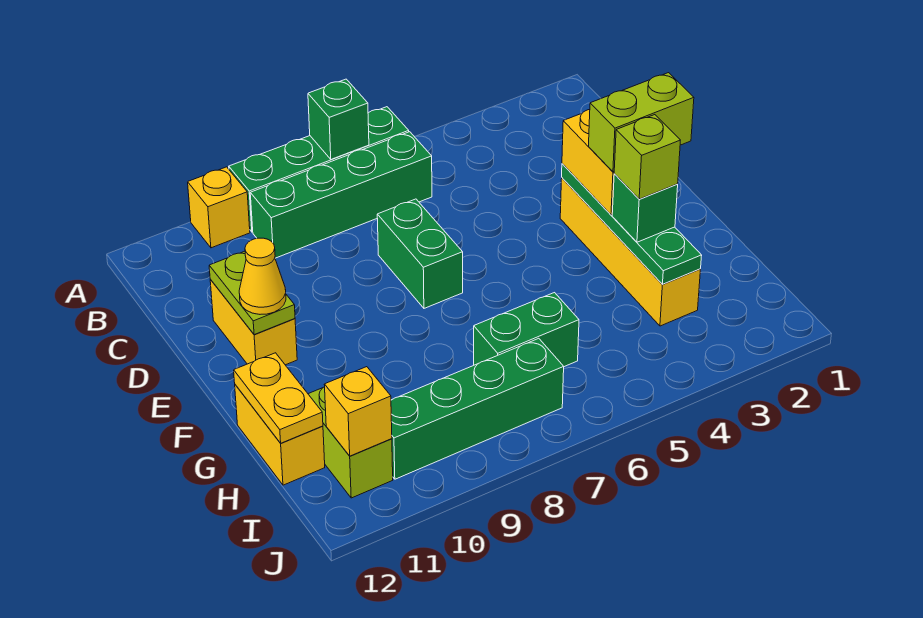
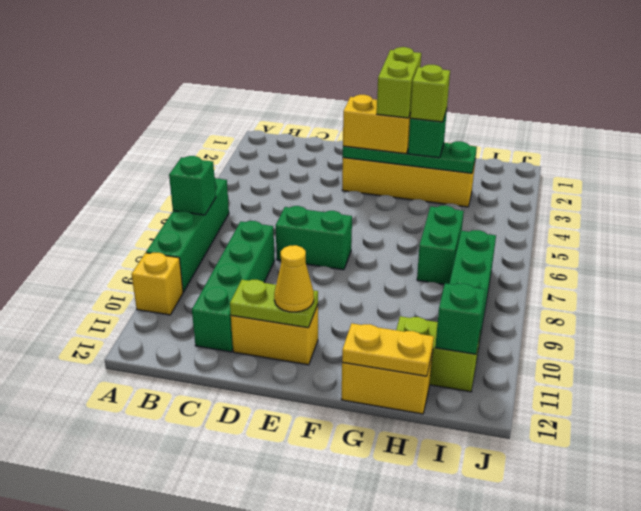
green 1x4 brick [250,132,432,258] -> green 1x4 brick moved to [192,221,275,352]
yellow 1x1 brick [324,367,392,456] -> green 1x1 brick [435,283,485,354]

